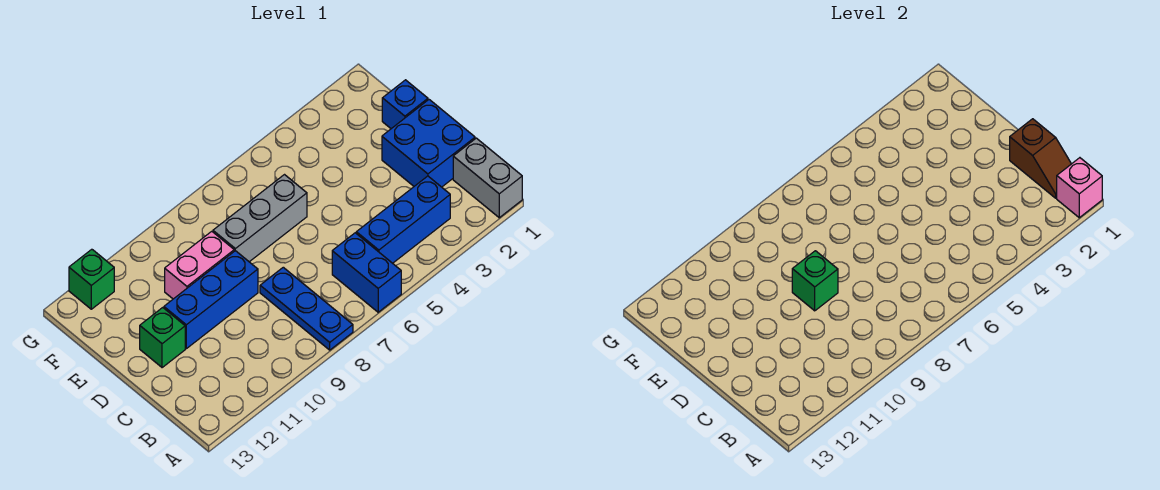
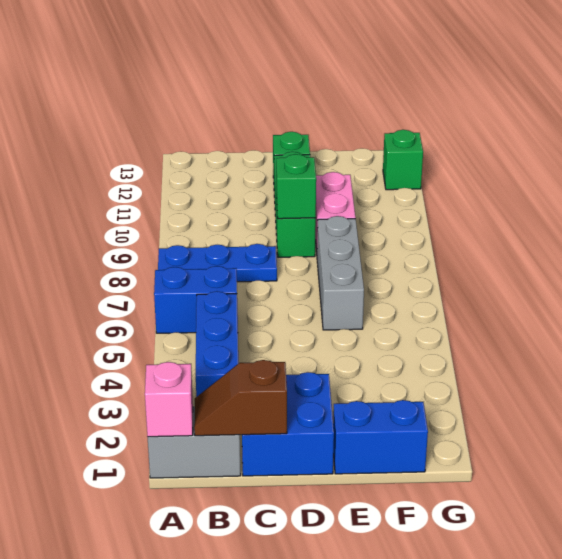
blue 1x3 brick [164,251,258,349] -> green 1x3 brick [274,152,316,257]
blue 1x1 brick [382,80,428,129] -> blue 1x2 brick [333,400,428,474]

